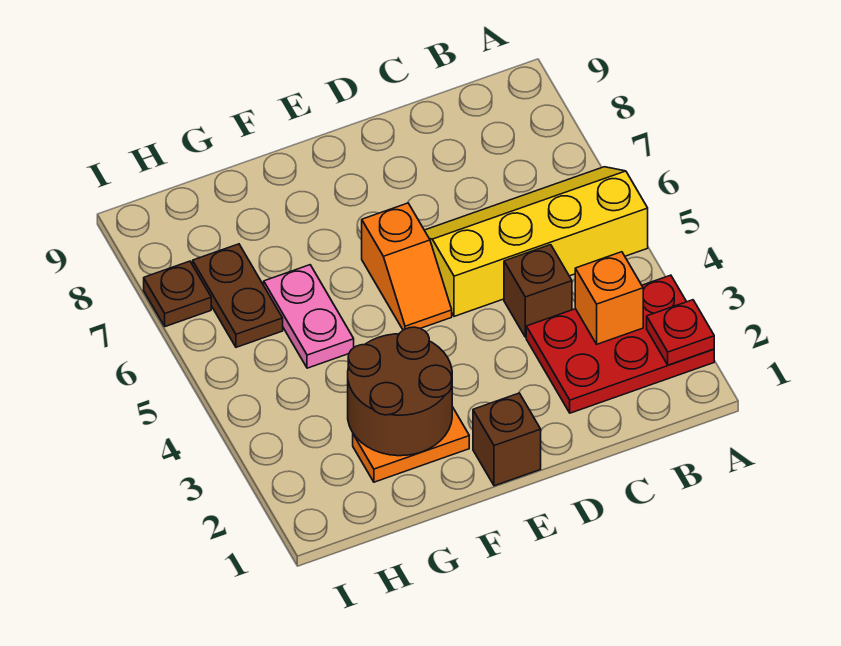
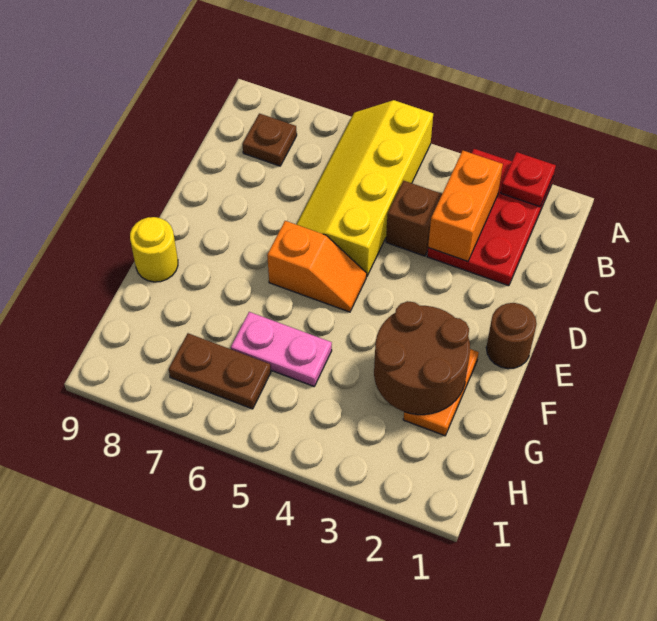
orange 1x1 brick [575,252,643,344] -> orange 1x2 brick [428,151,503,261]
brown 1x1 brick [473,393,541,486] -> brown 1x1 round brick [486,303,536,369]
none -> yellow 1x1 round brick [130,217,178,282]
brown 1x1 plate [144,261,211,327] -> brown 1x1 plate moved to [242,113,297,166]

